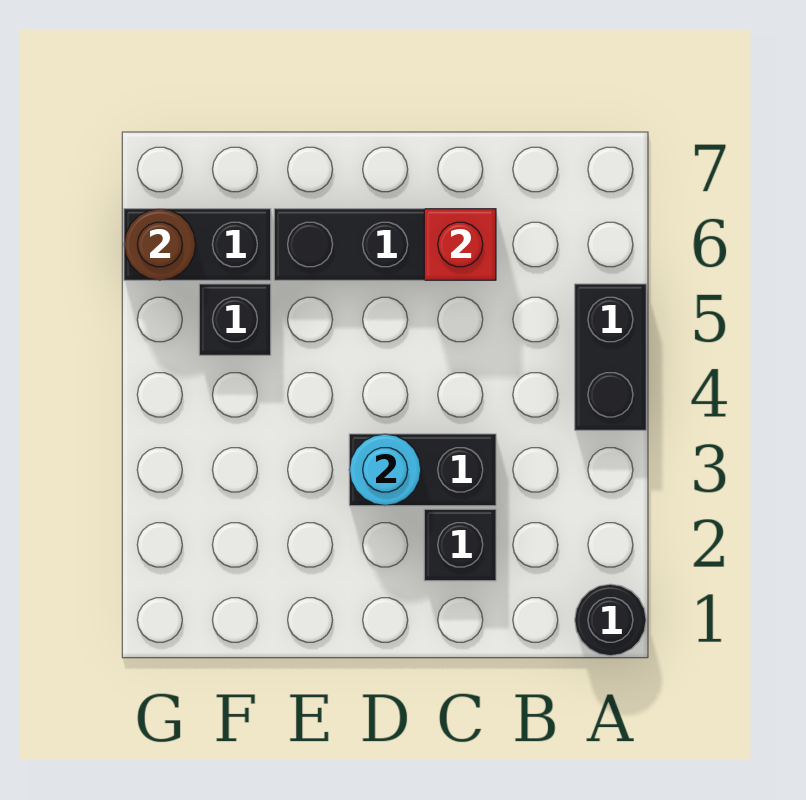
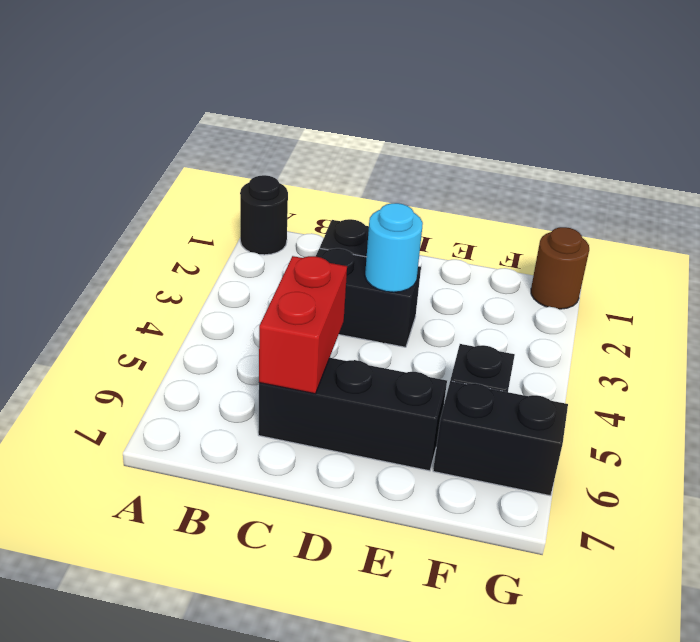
black 1x2 brick [575,284,646,430] -> none
red 1x1 brick [424,209,496,280] -> red 1x2 brick [259,256,347,394]
brown 1x1 round brick [124,209,196,280] -> brown 1x1 round brick moved to [531,227,589,309]

